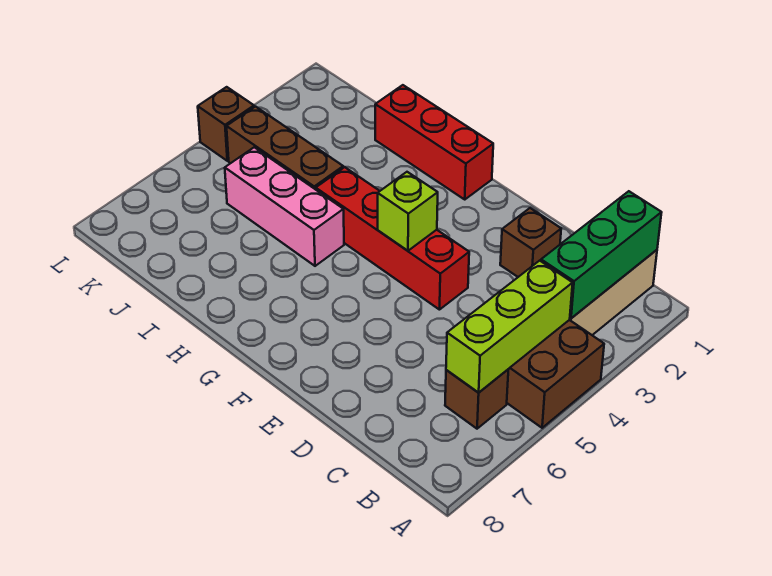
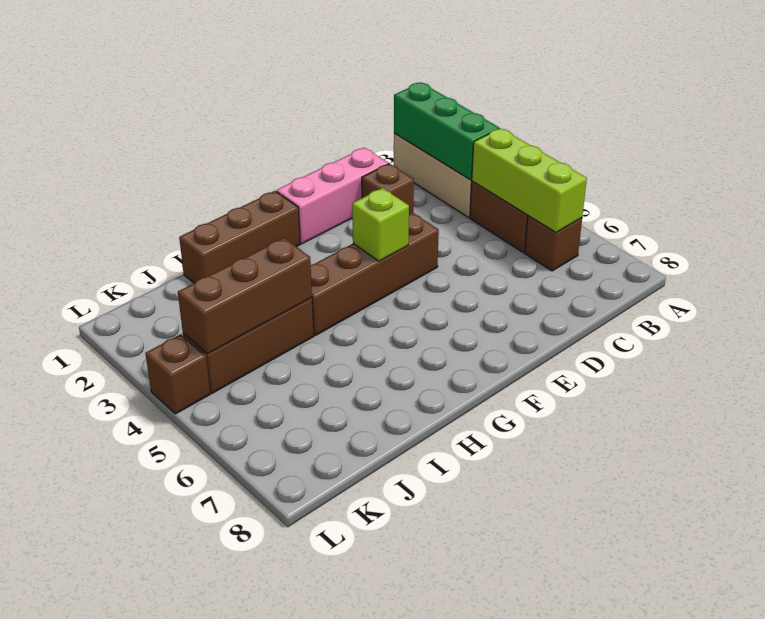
red 1x4 brick [316,167,469,310] -> brown 1x4 brick [311,212,439,336]
red 1x3 brick [375,85,493,199] -> brown 1x3 brick [179,191,300,283]
pink 1x3 brick [225,147,344,266] -> pink 1x3 brick moved to [277,148,388,244]
none -> brown 1x3 brick [178,238,312,354]

